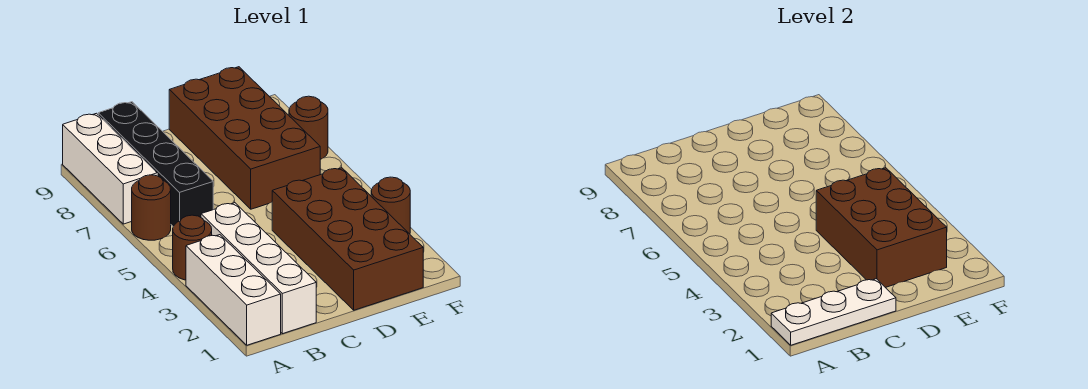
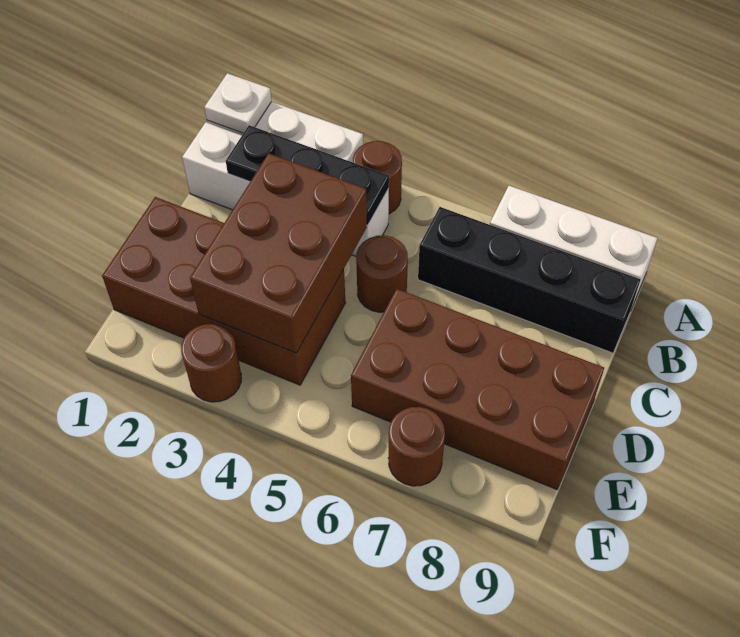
white 1x3 plate [771,279,896,345] -> white 1x1 plate [204,73,272,133]
brown 1x1 round brick [132,175,171,240] -> brown 1x1 round brick moved to [356,235,408,312]
none -> black 1x3 plate [226,125,389,225]
brown 2x3 brick [816,168,947,288] -> brown 2x3 brick turned to [190,153,367,353]

